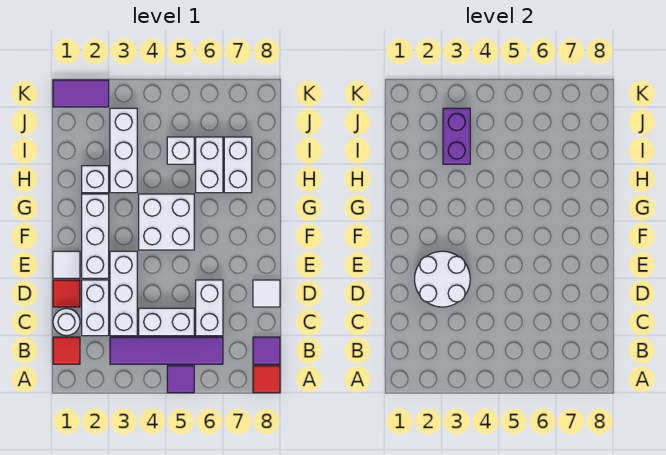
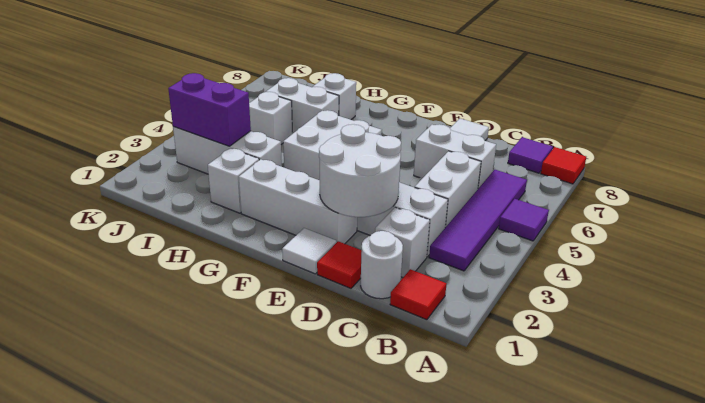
white 1x2 brick [82,280,109,336] -> white 1x1 brick [375,208,430,277]
white 1x2 brick [224,137,252,193] -> white 1x1 brick [313,73,356,120]
purple 1x2 tile [53,80,109,107] -> none

